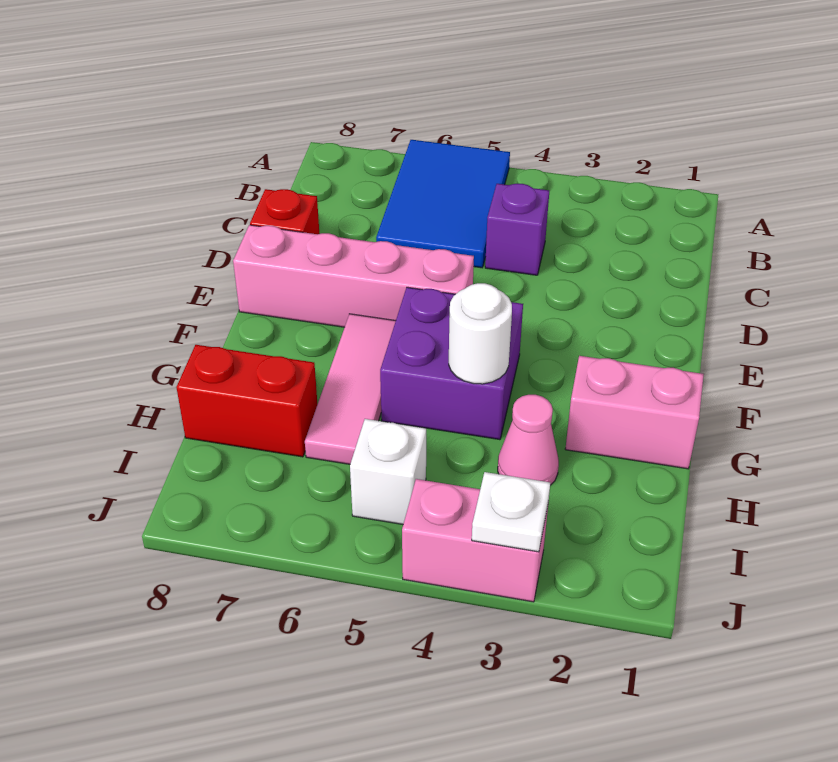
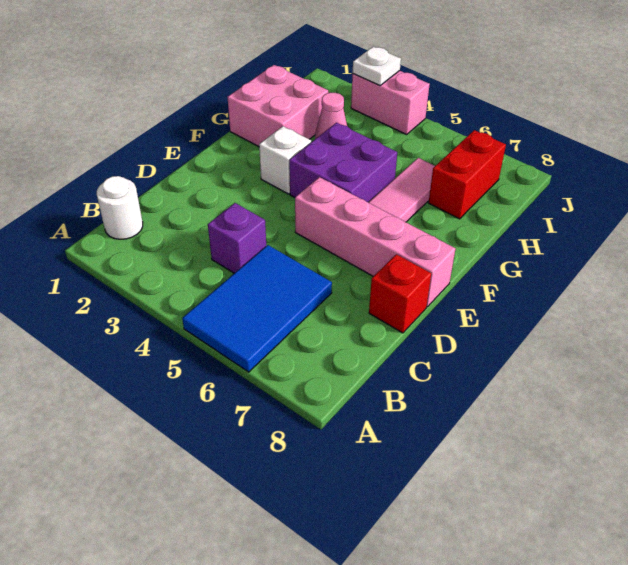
pink 1x2 brick [565,356,704,469] -> pink 2x2 brick [228,65,328,147]
white 1x1 round brick [449,283,512,384] -> white 1x1 round brick moved to [97,176,143,239]
red 1x2 brick [176,345,318,457] -> red 1x2 brick turned to [428,130,506,219]
white 1x1 brick [350,419,426,524] -> white 1x1 brick moved to [259,126,311,194]

